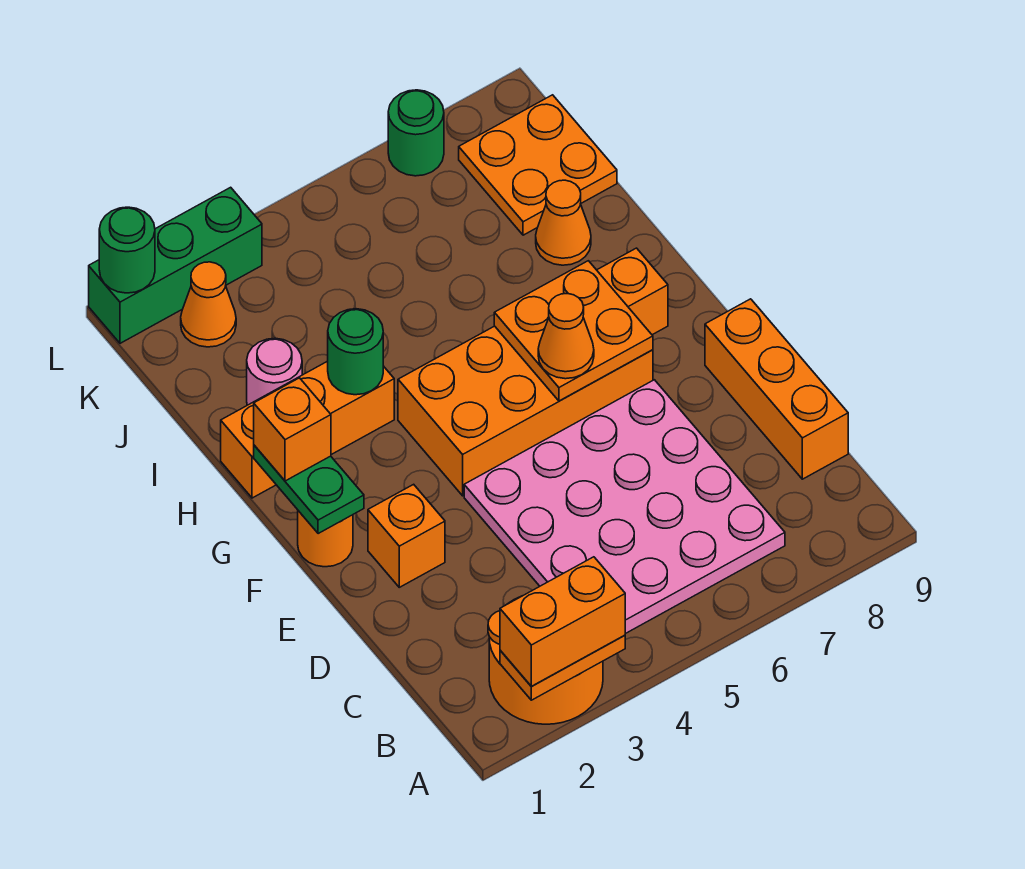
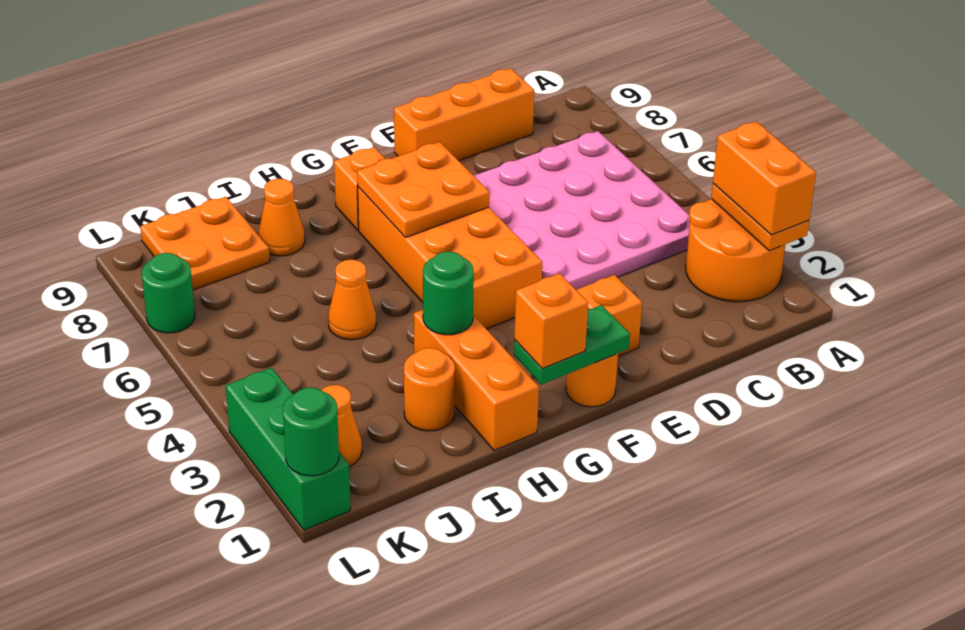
orange 1x1 cone [538,294,594,379] -> orange 1x1 cone moved to [328,260,376,340]
pink 1x1 round brick [247,338,302,405] -> orange 1x1 round brick [404,348,455,431]

